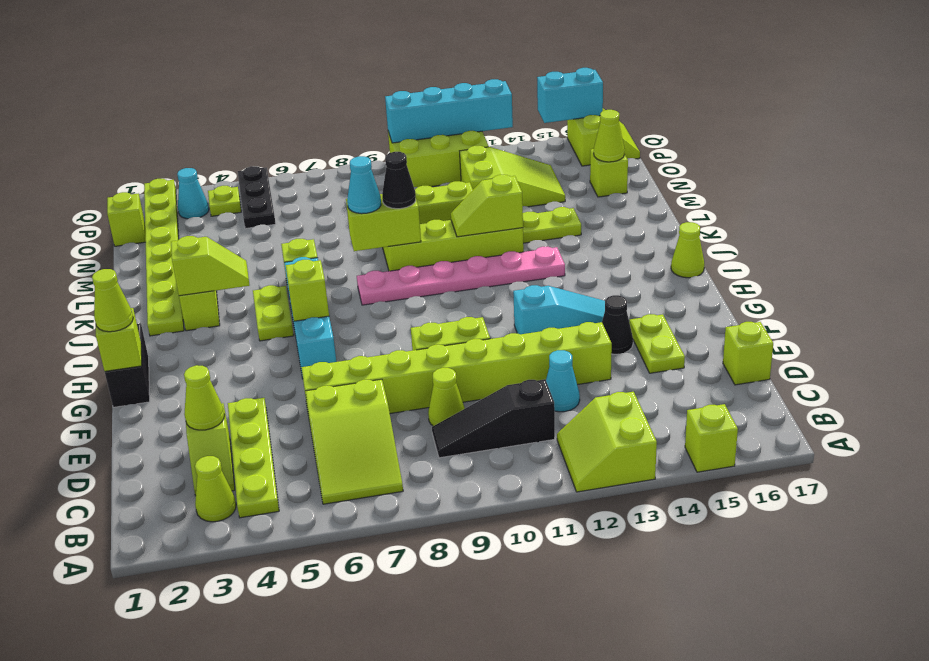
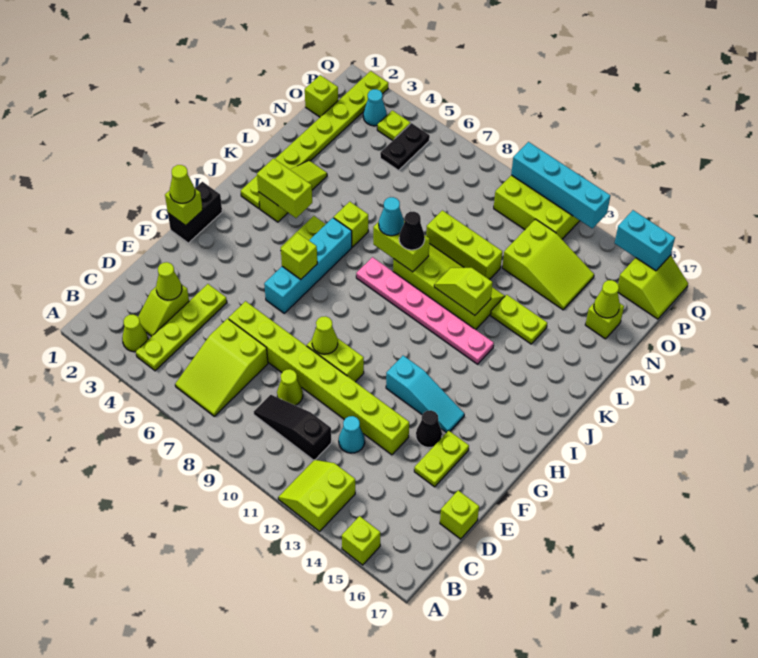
lime 1x1 cone [671,222,704,278] -> lime 1x1 cone moved to [312,316,338,354]
lime 1x2 slope [171,236,249,296] -> lime 1x2 brick [257,159,312,218]
black 1x3 plate [238,166,276,229] -> black 1x2 plate [380,123,430,170]

